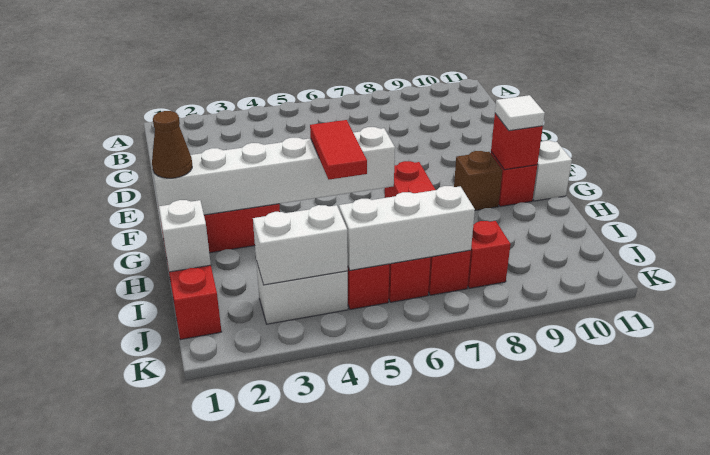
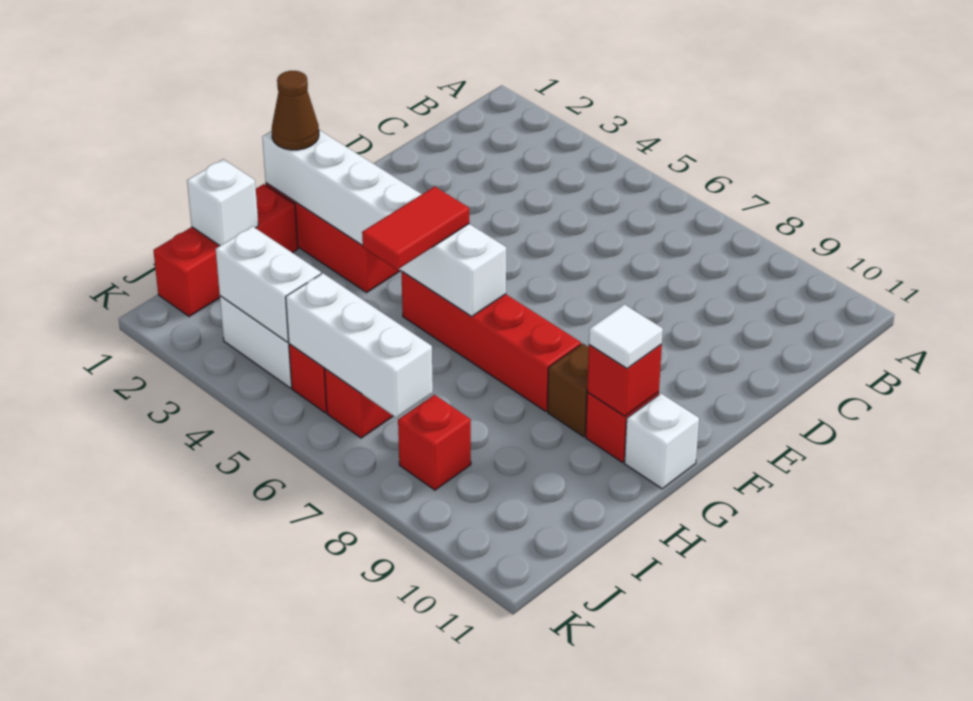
red 1x4 brick [385,161,471,295] -> red 1x4 brick turned to [401,272,581,411]

